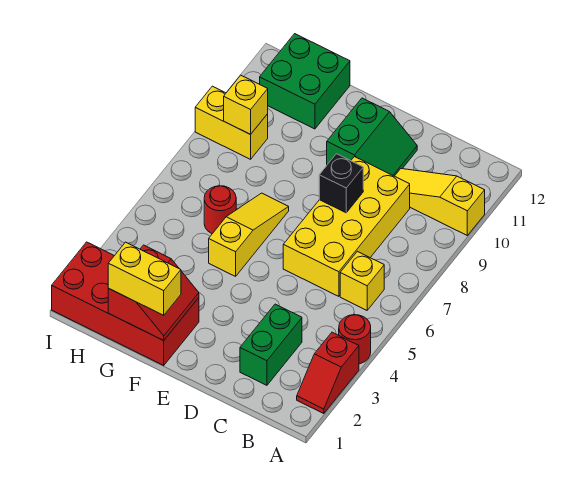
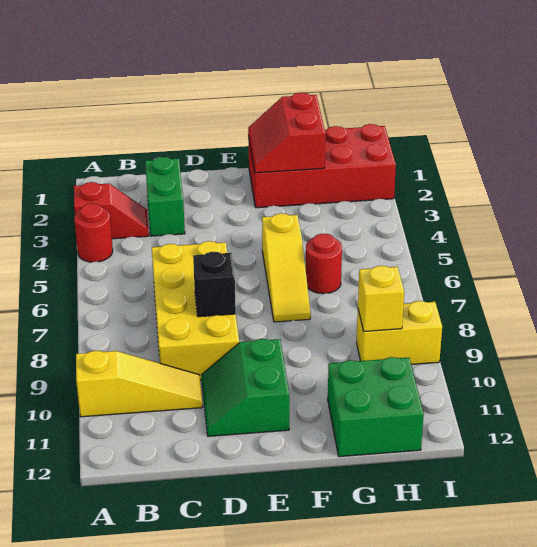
red 1x2 slope [297,332,359,414] -> red 1x2 slope turned to [74,182,149,239]
yellow 1x1 brick [340,251,384,310] -> none
yellow 1x2 brick [108,242,181,315] -> none

